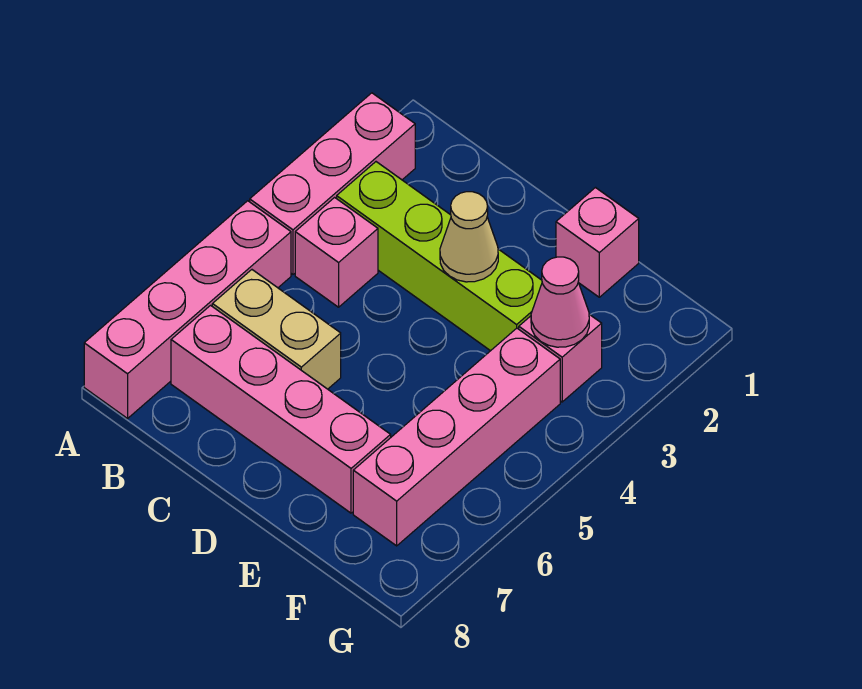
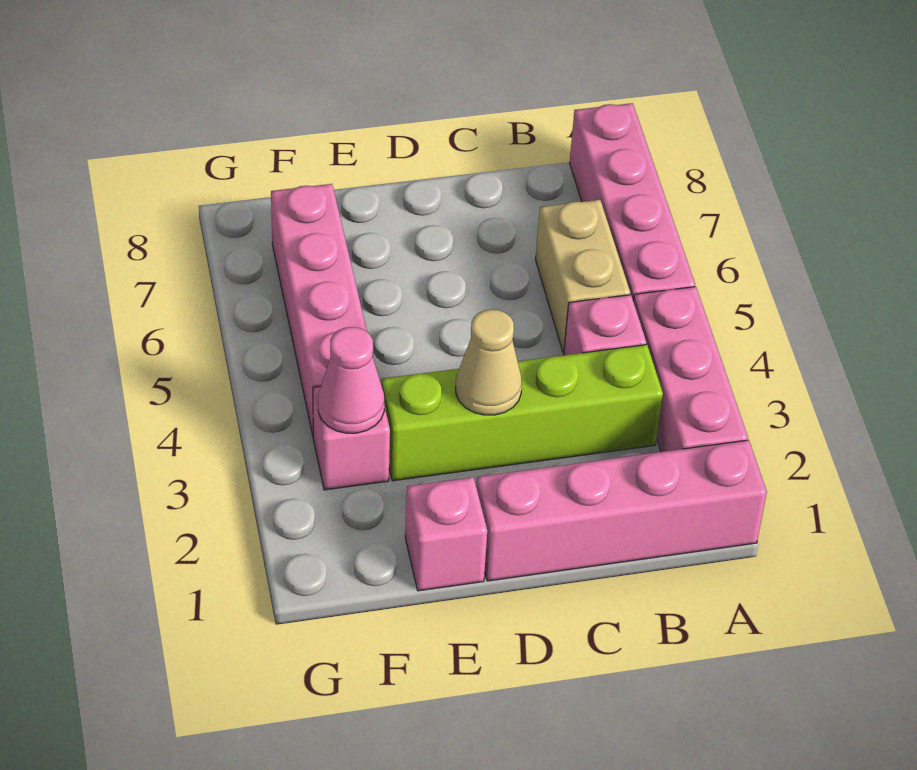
tan 1x2 brick [212,270,341,389] -> tan 1x2 brick turned to [536,200,630,353]
pink 1x4 brick [171,305,391,513] -> pink 1x4 brick moved to [476,440,767,581]

